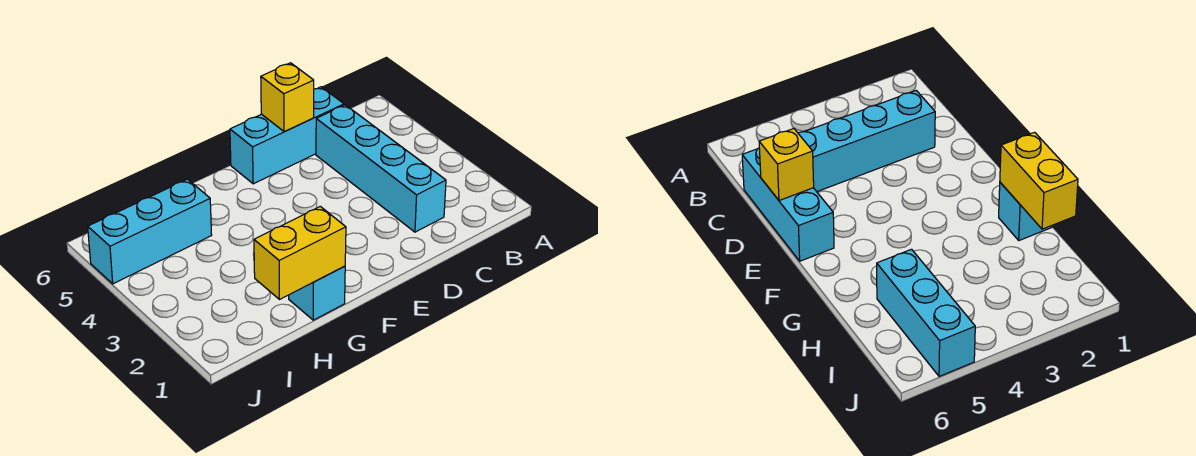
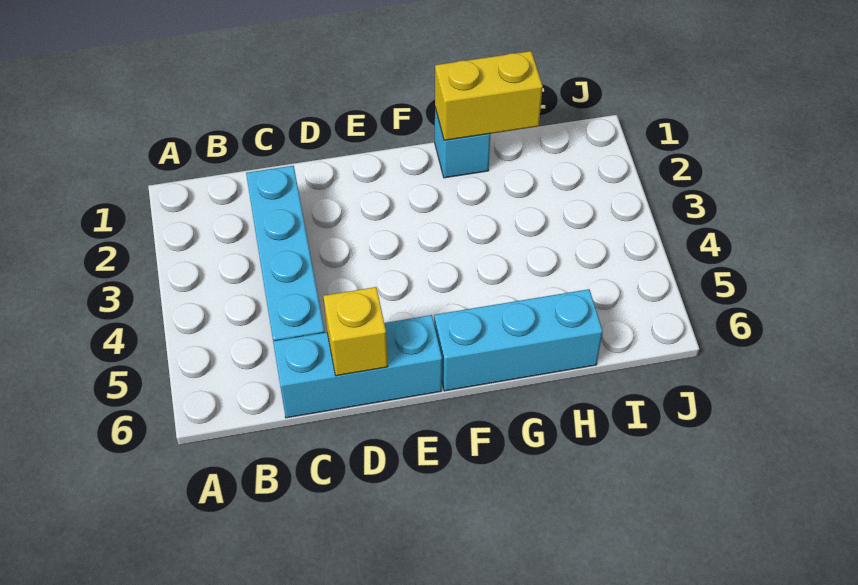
cyan 1x3 brick [88,179,212,284] -> cyan 1x3 brick moved to [434,289,603,391]

